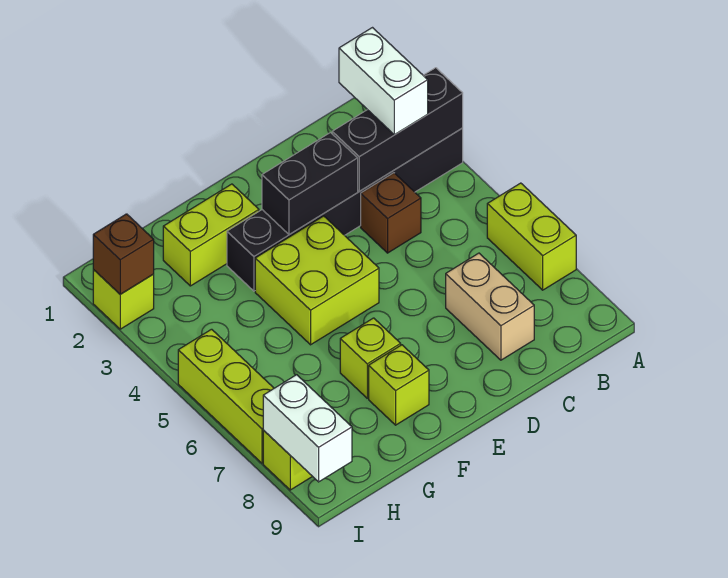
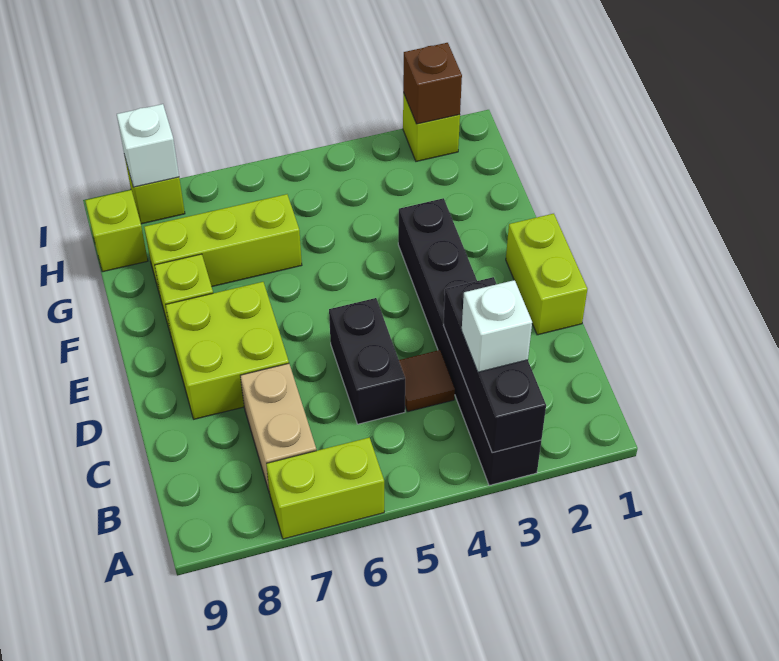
white 1x2 brick [339,28,428,135] -> white 1x1 brick [462,280,532,372]
brown 1x1 brick [361,173,421,253] -> brown 1x1 tile [399,350,455,412]
tan 1x2 brick [446,253,534,360] -> tan 1x2 brick turned to [240,364,316,493]
black 1x2 brick [262,133,358,235] -> black 1x2 brick moved to [329,298,405,424]
lime 2x2 brick [255,216,379,345] -> lime 2x2 brick moved to [166,282,289,419]
lime 1x2 brick [163,184,259,286] -> lime 1x2 brick moved to [506,214,587,335]
lime 1x1 brick [340,318,401,398] -> lime 1x1 brick moved to [85,190,148,272]
lime 1x3 brick [178,329,274,463] -> lime 1x3 brick moved to [144,194,302,294]
white 1x2 brick [263,375,352,482] -> white 1x1 brick [117,104,179,187]

